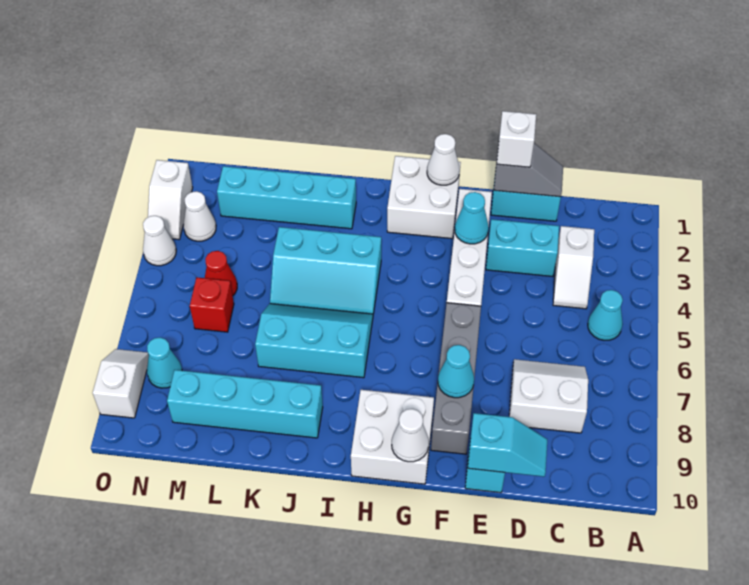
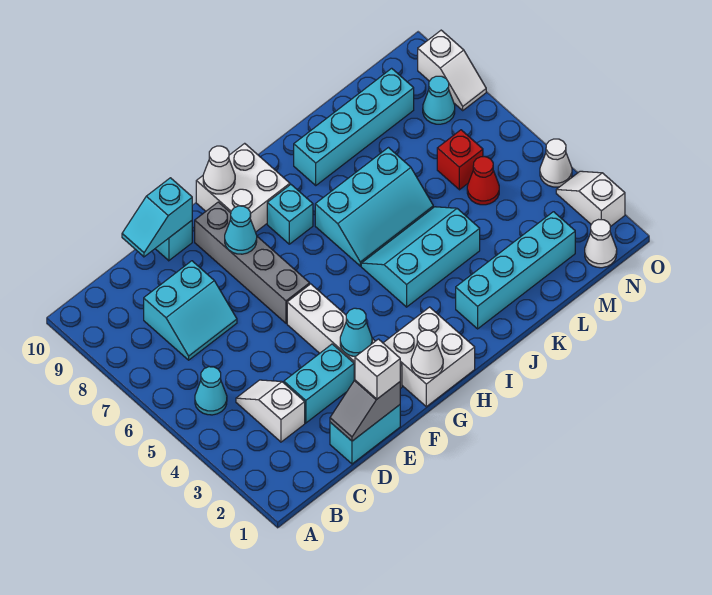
white 2x2 slope [509,359,588,433] -> cyan 2x2 slope [144,261,237,360]
none -> cyan 1x1 brick [267,185,313,244]
white 1x1 cone [183,191,216,241] -> white 1x1 cone moved to [585,220,617,268]

